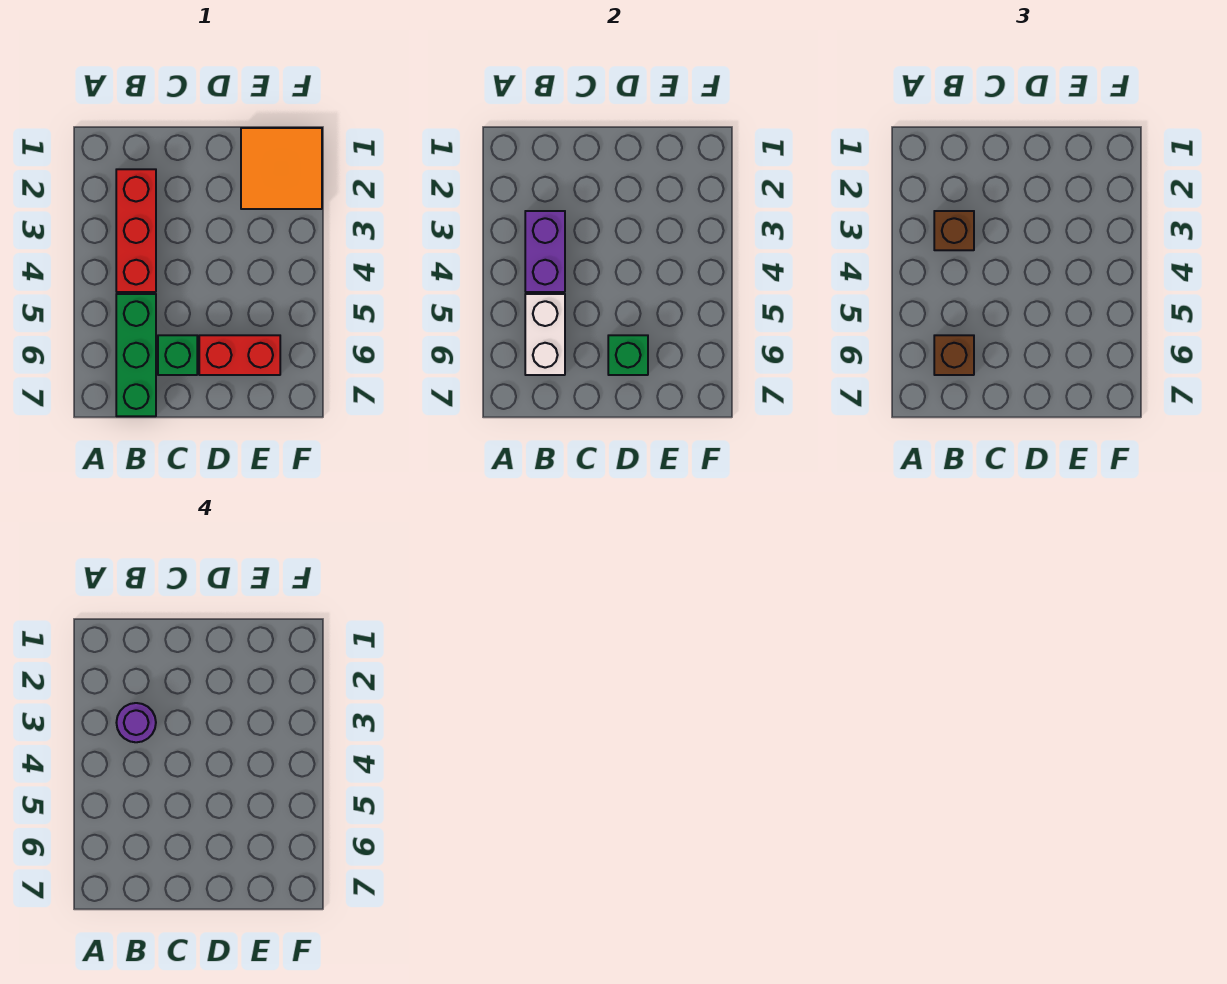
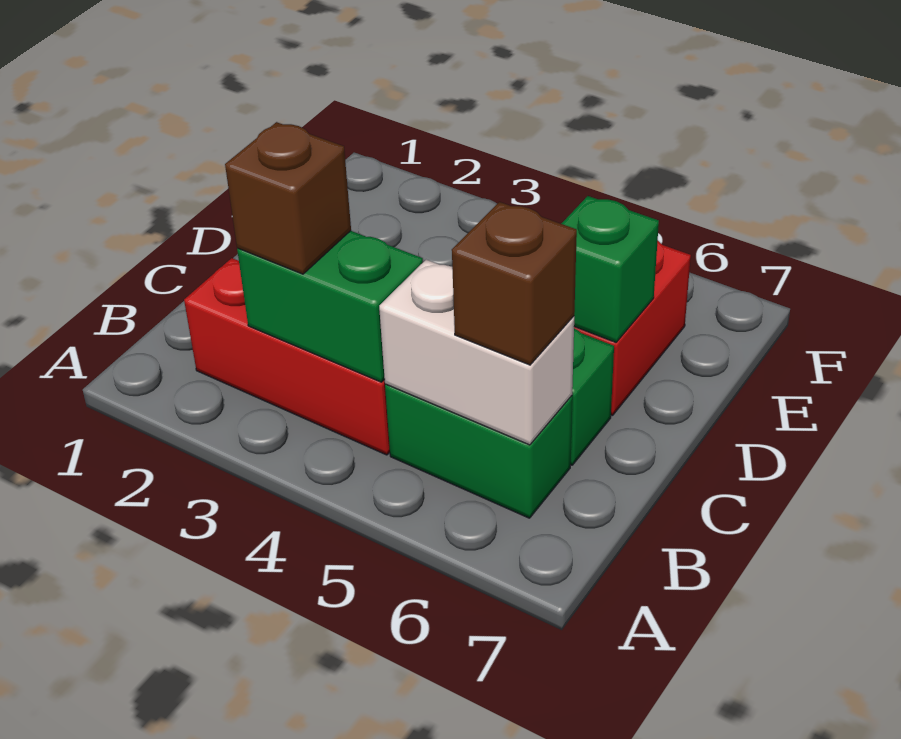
purple 1x2 brick [525,211,565,292] -> green 1x2 brick [237,231,423,382]
purple 1x1 round brick [116,703,156,742] -> none
green 1x3 brick [116,294,156,416] -> green 1x2 brick [385,384,572,518]
orange 2x2 tile [241,128,322,209] -> none

